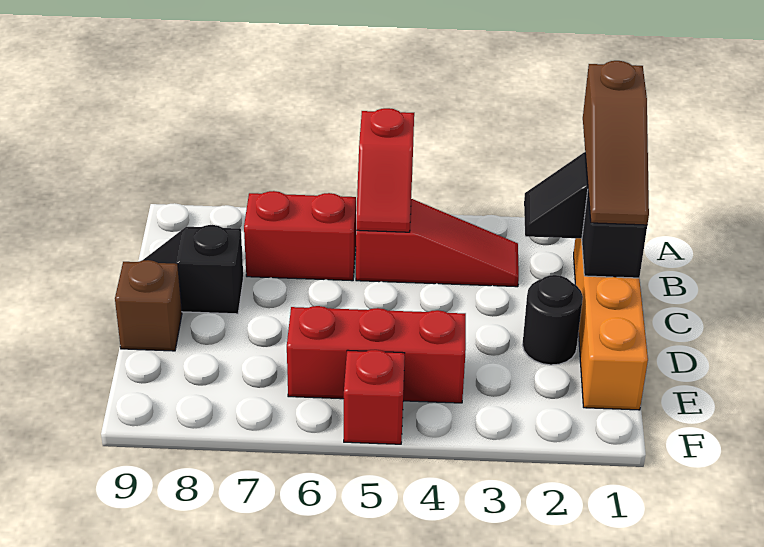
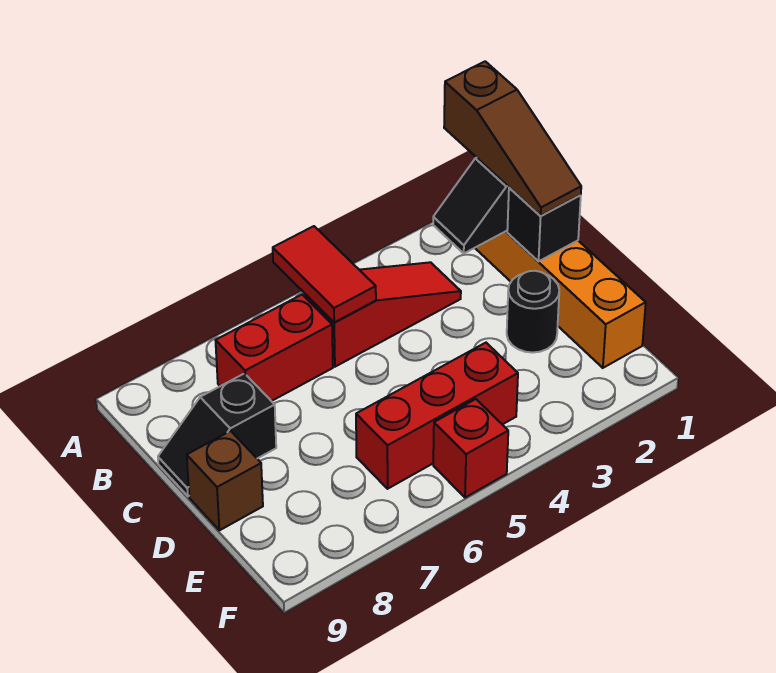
red 1x2 slope [356,108,414,232] -> red 1x2 tile [273,226,376,322]

